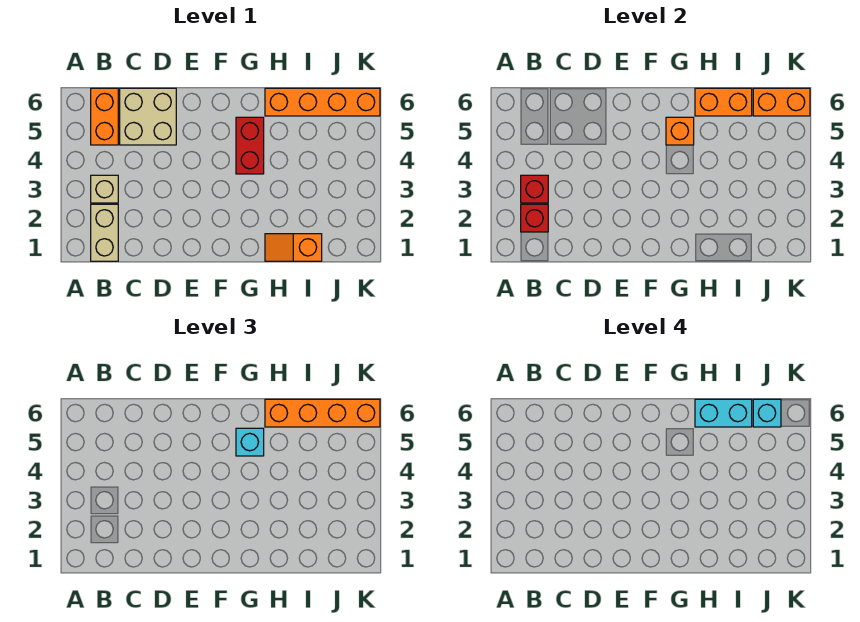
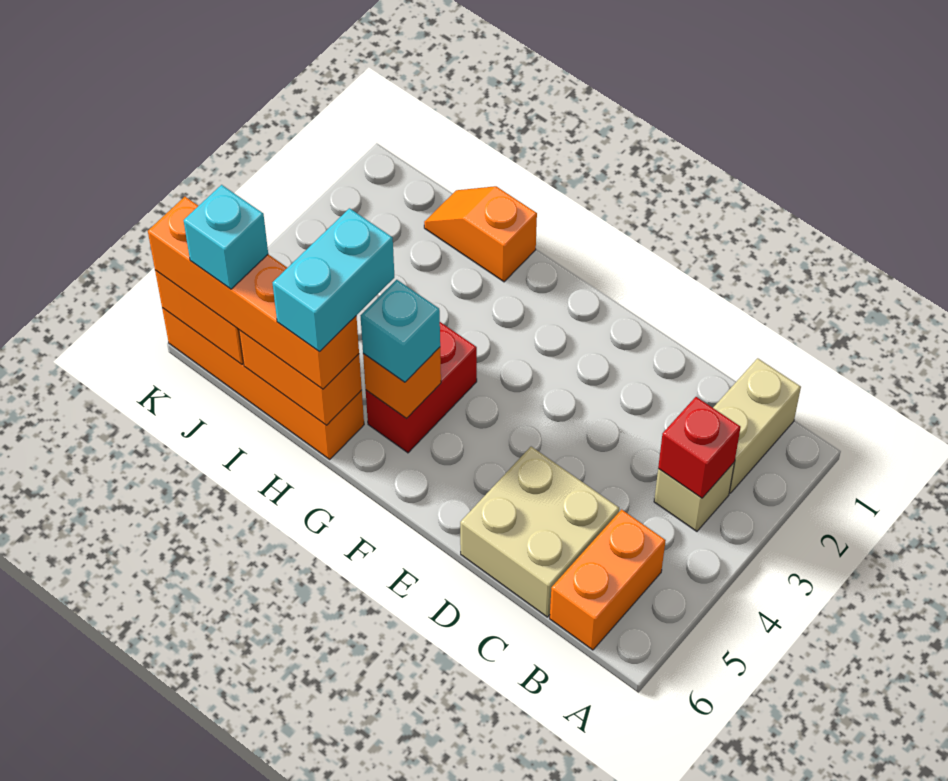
red 1x1 brick [521,204,548,232] -> none
orange 1x2 slope [265,234,322,261] -> orange 1x2 slope turned to [424,186,537,282]
cyan 1x2 brick [695,399,752,427] -> cyan 1x2 brick turned to [273,208,394,352]

